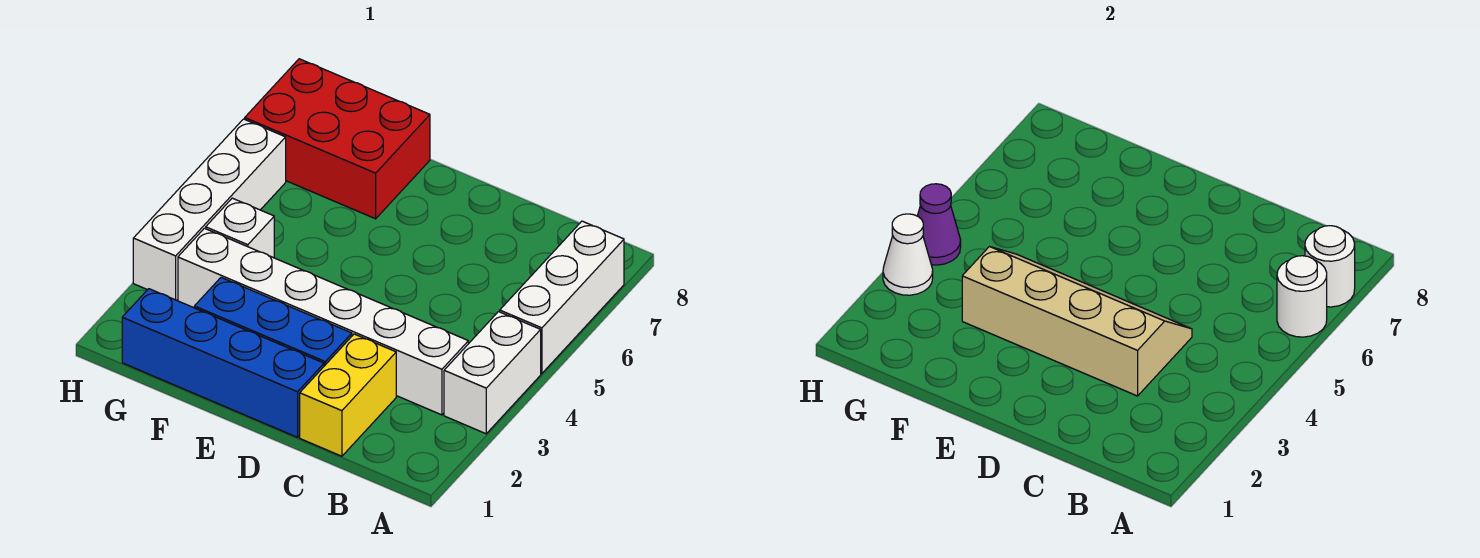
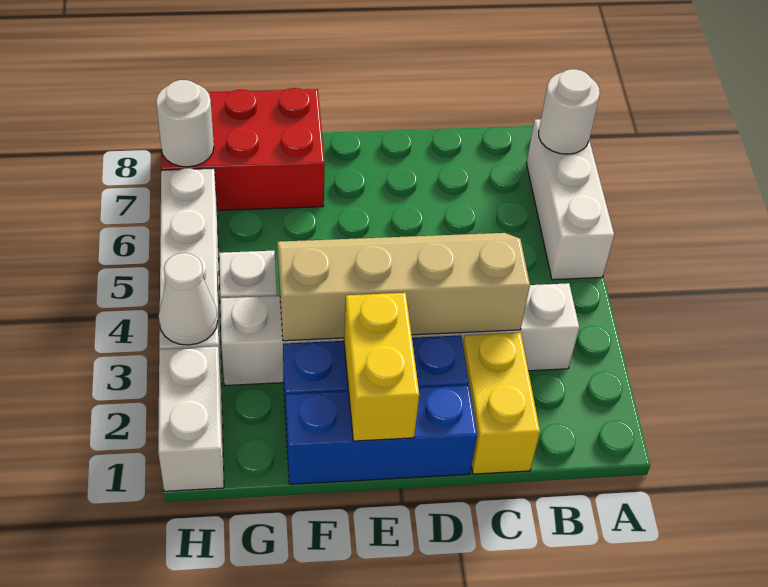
white 1x2 brick [444,312,541,434] -> white 1x2 brick moved to [158,347,224,491]
white 1x1 round brick [1277,256,1327,337] -> white 1x1 round brick moved to [156,80,214,167]
blue 1x4 brick [122,289,324,437] -> blue 1x3 brick [286,385,477,484]
none -> yellow 1x2 brick [344,293,419,441]
purple 1x1 cone [918,184,961,265] -> none

